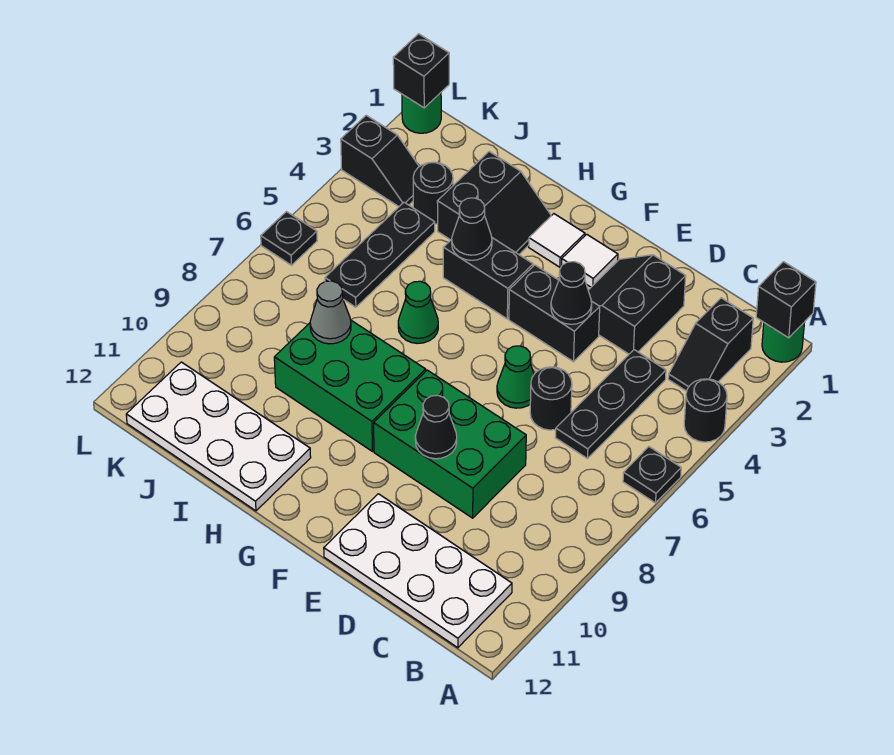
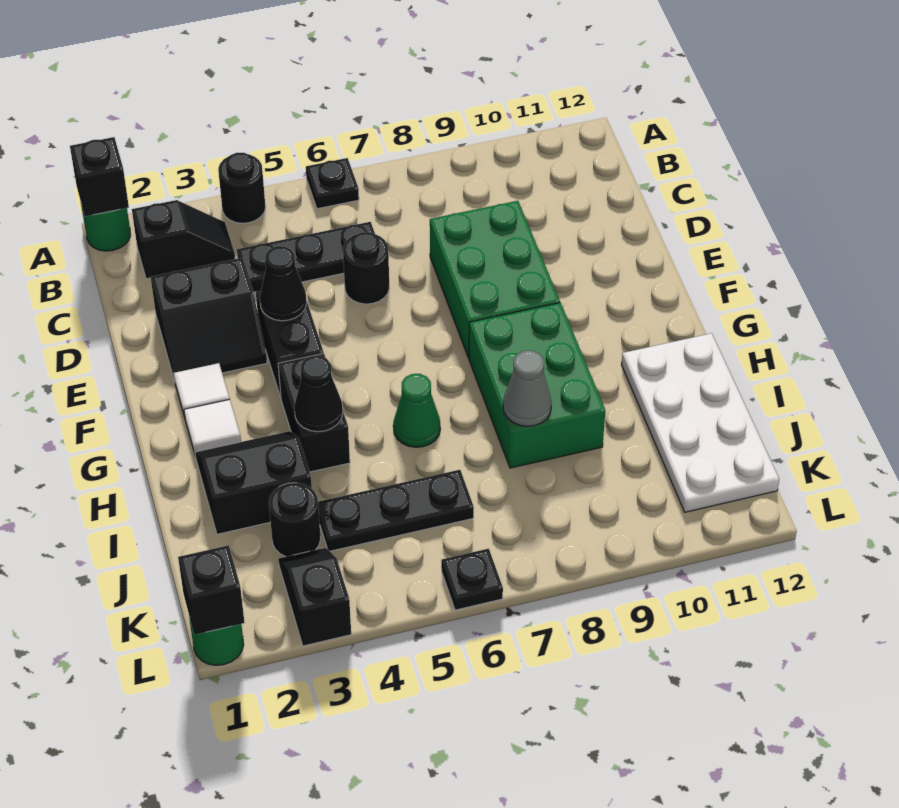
white 2x4 plate [324,494,512,648] -> none
green 1x1 cone [497,346,534,408] -> none
black 1x1 cone [415,395,457,459] -> none

